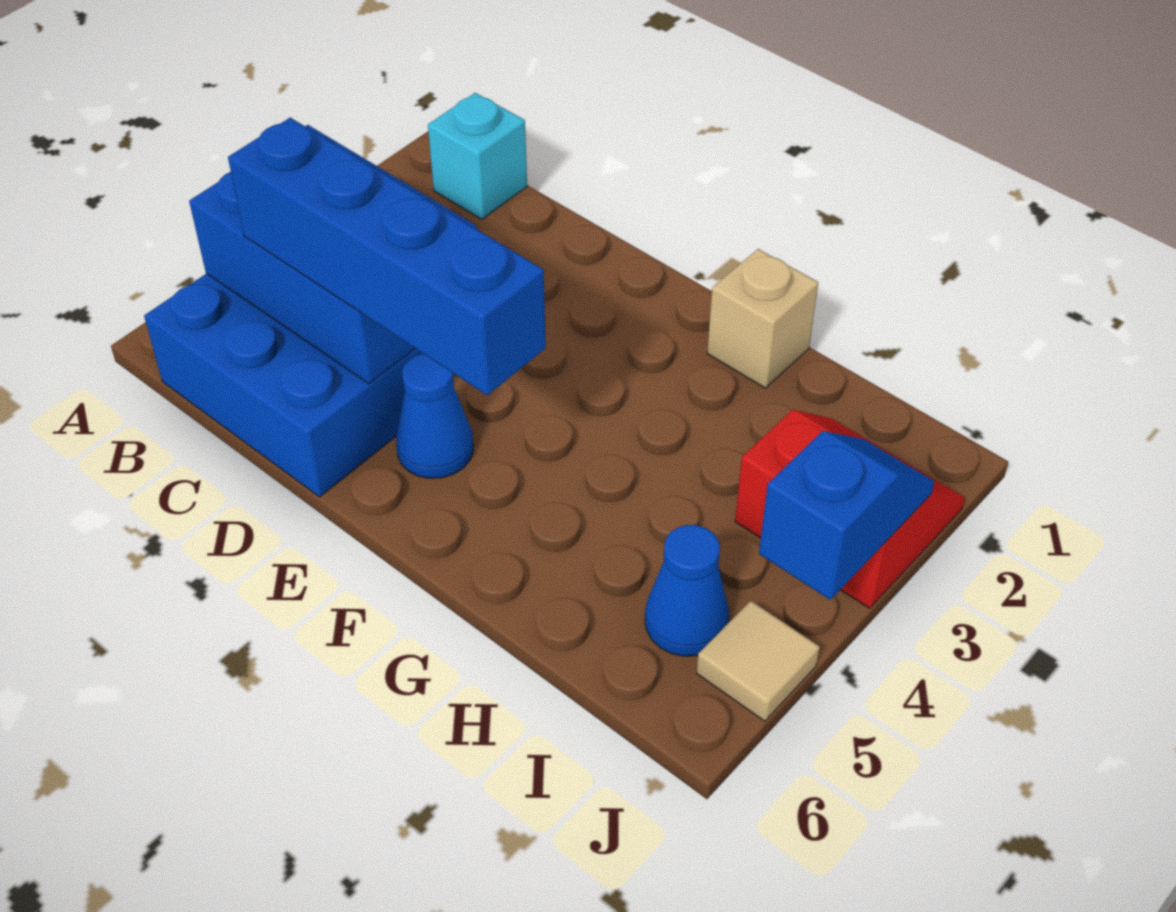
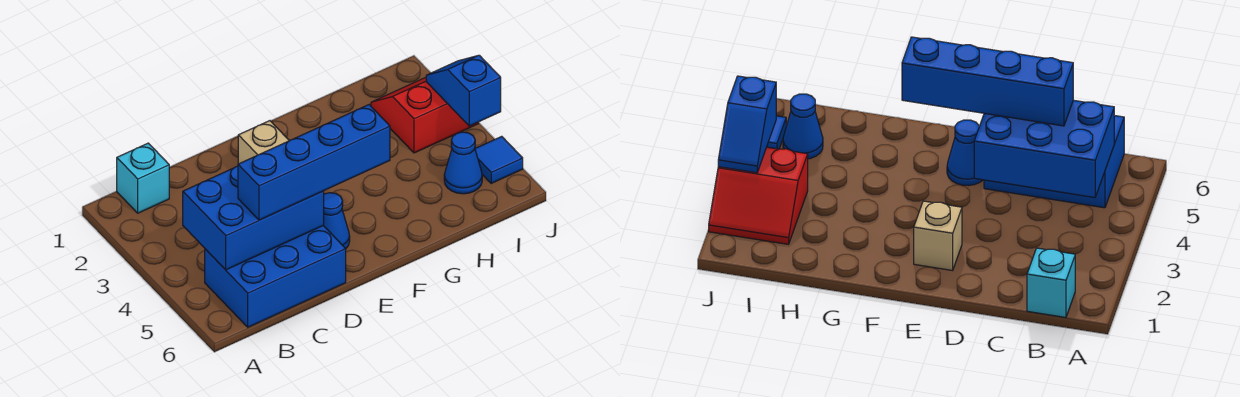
tan 1x1 brick [707,249,818,388] -> tan 1x1 brick moved to [238,121,289,164]
tan 1x1 tile [697,601,820,721] -> blue 1x1 tile [475,136,523,183]

